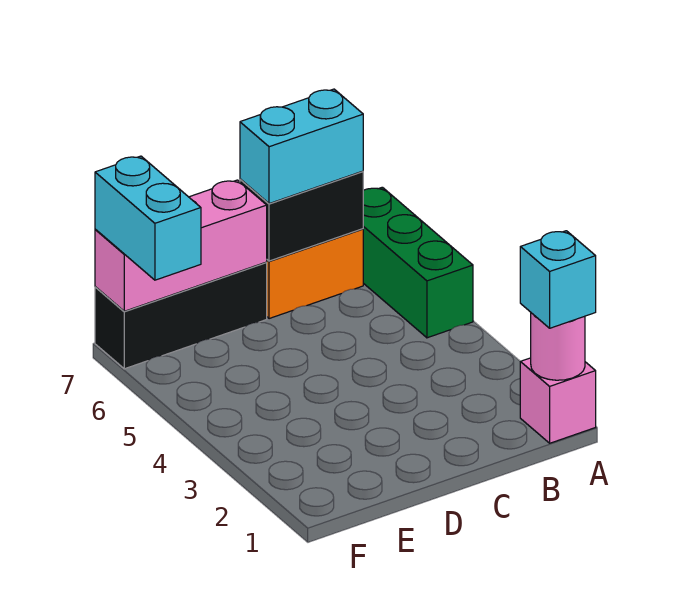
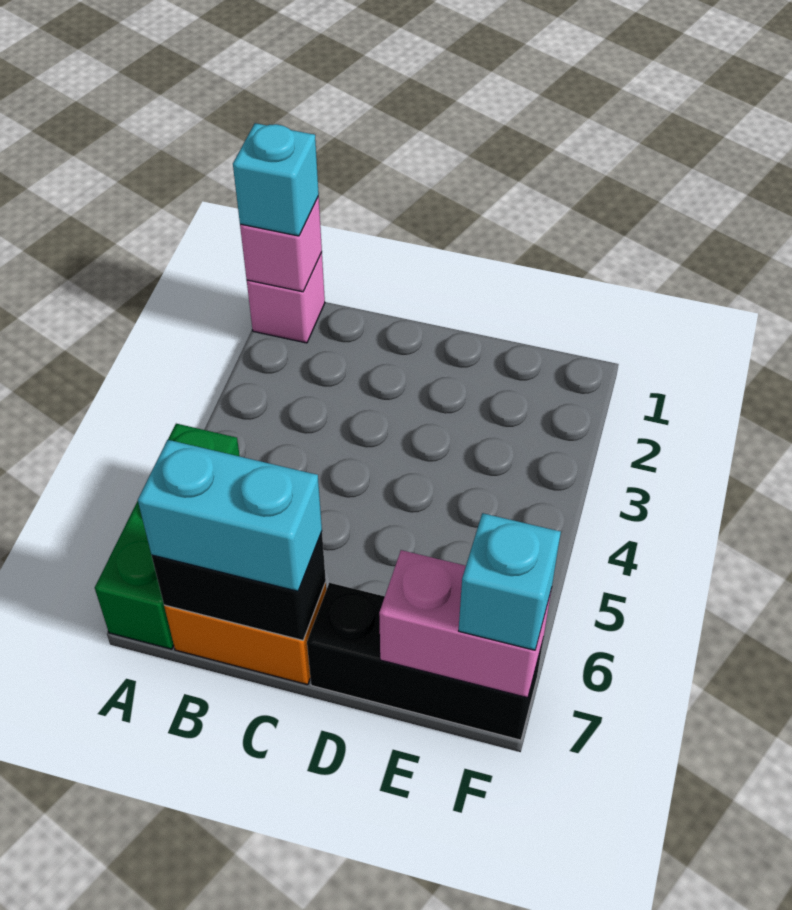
pink 1x1 round brick [531,313,585,380] -> pink 1x1 brick [240,196,322,292]
pink 1x3 brick [95,180,267,311] -> pink 1x2 brick [379,550,552,698]
cyan 1x2 brick [95,156,201,280] -> cyan 1x1 brick [459,513,561,650]

